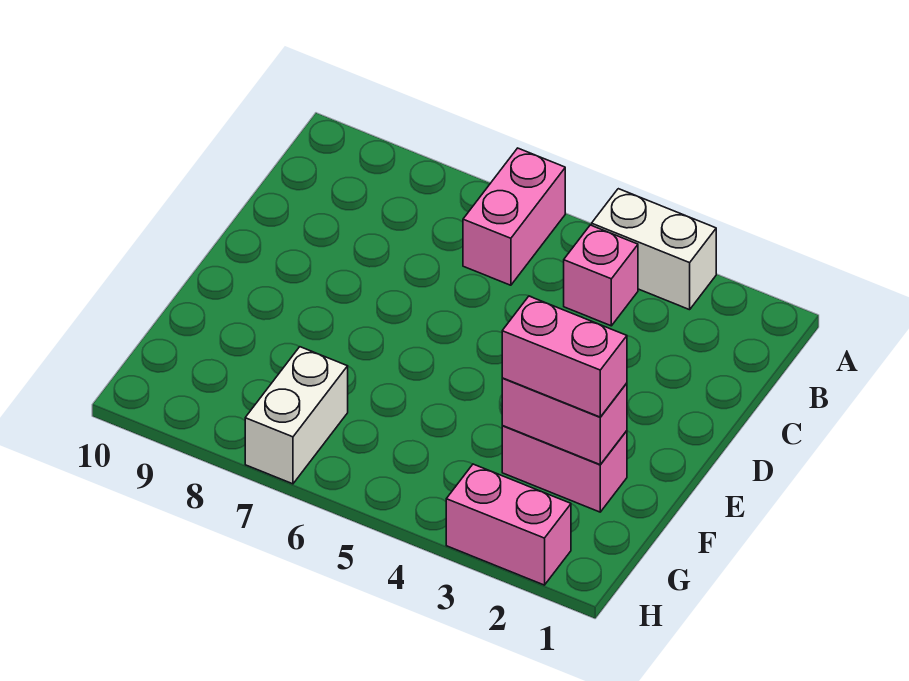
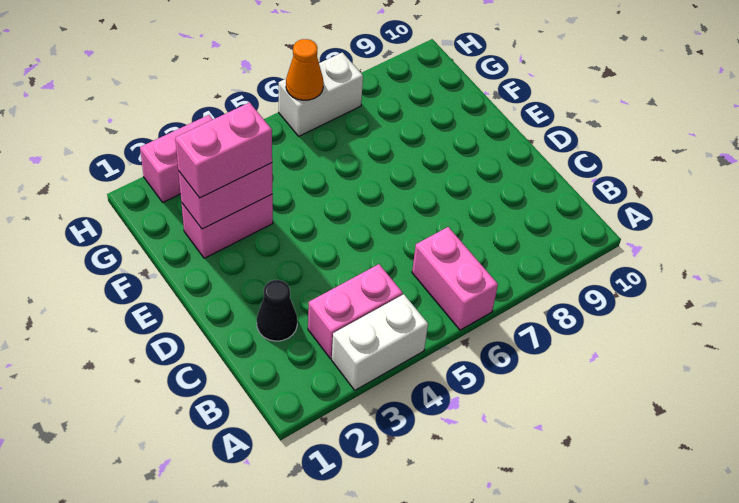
pink 1x1 brick [564,225,638,326] -> pink 1x2 brick [308,264,403,359]
none -> black 1x1 cone [257,280,297,341]
white 1x2 brick [245,347,348,484] -> white 1x2 brick turned to [279,52,363,136]
none -> orange 1x1 cone [286,39,324,100]

